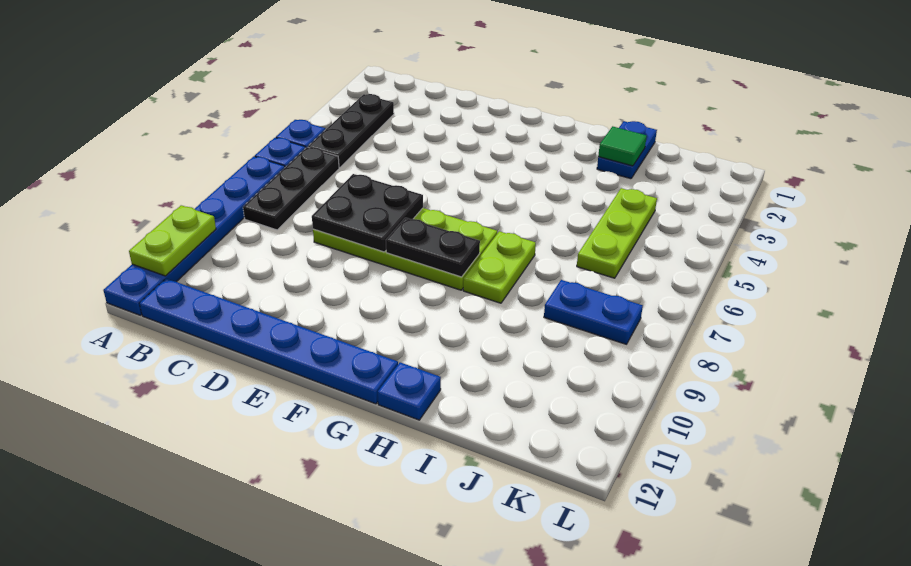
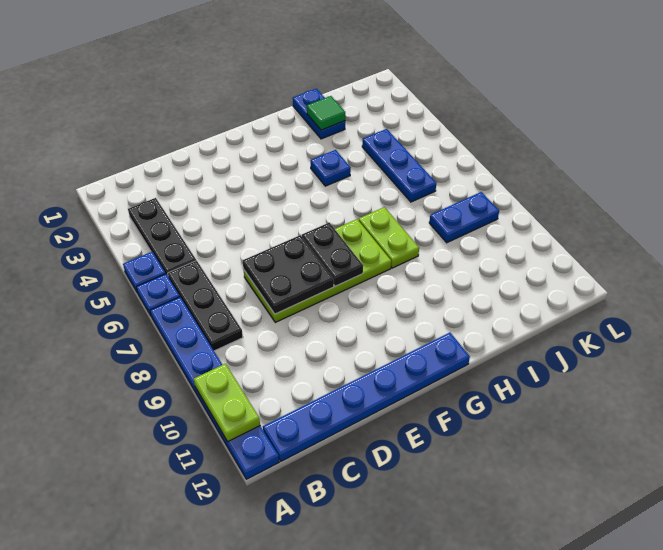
black 1x2 plate [386,218,480,277] -> black 1x2 plate turned to [302,223,363,286]
blue 1x1 plate [378,362,441,420] -> blue 1x1 plate moved to [311,150,351,186]
lime 1x3 plate [577,188,657,278] -> blue 1x3 plate [362,129,436,202]

